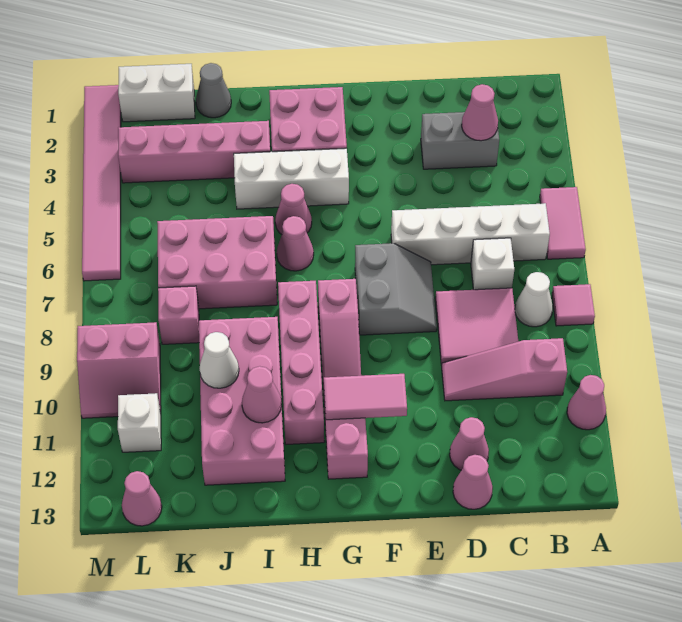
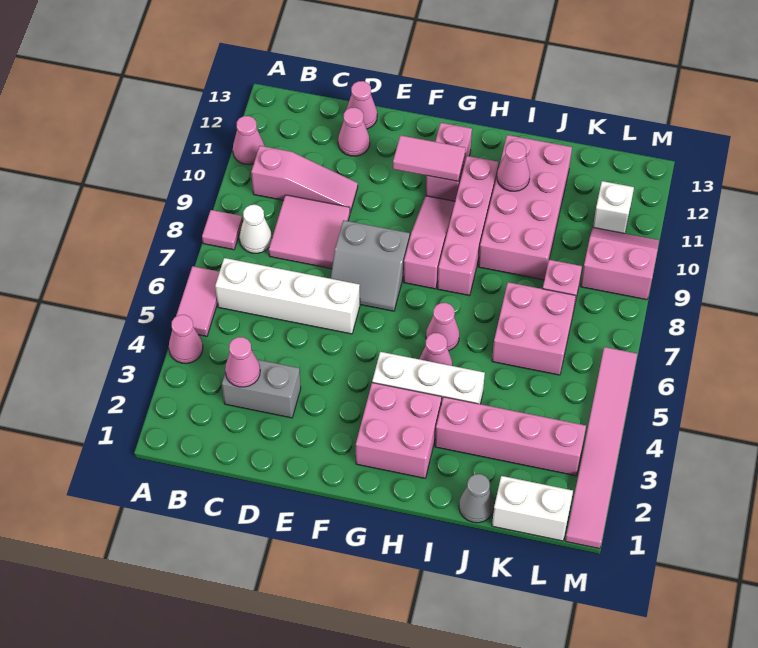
white 1x1 brick [471,238,514,290] -> none
grey 2x2 slope [355,243,437,335] -> grey 2x2 slope turned to [330,220,410,311]
pink 2x3 brick [157,216,277,309] -> pink 2x2 brick [492,282,576,375]
white 1x1 cone [200,332,239,388] -> none
pink 1x1 cone [122,471,162,526] -> pink 1x1 cone moved to [169,315,203,363]

